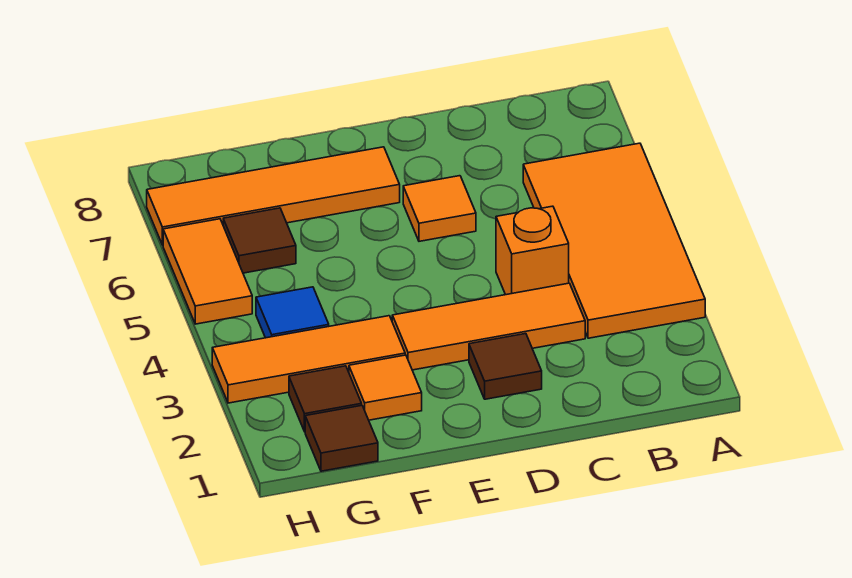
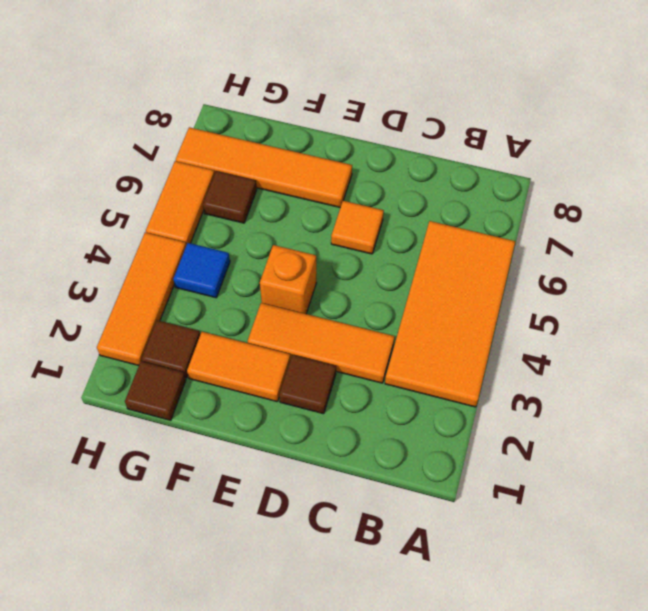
orange 1x1 brick [496,206,569,295] -> orange 1x1 brick moved to [260,245,316,314]
orange 1x1 tile [349,355,422,420] -> orange 1x2 tile [187,332,291,402]
orange 1x3 tile [212,316,405,403] -> orange 1x3 tile turned to [97,232,186,366]

